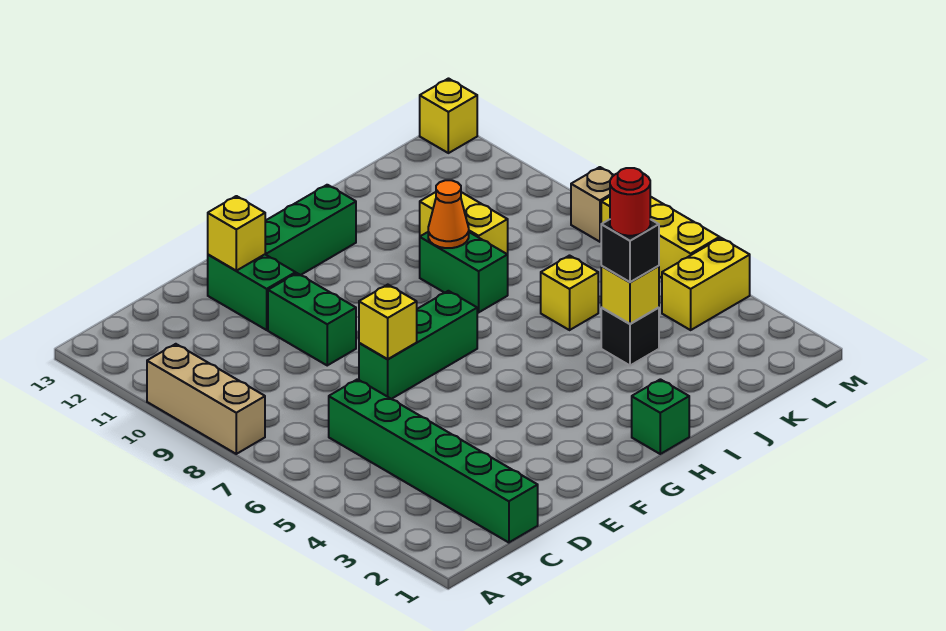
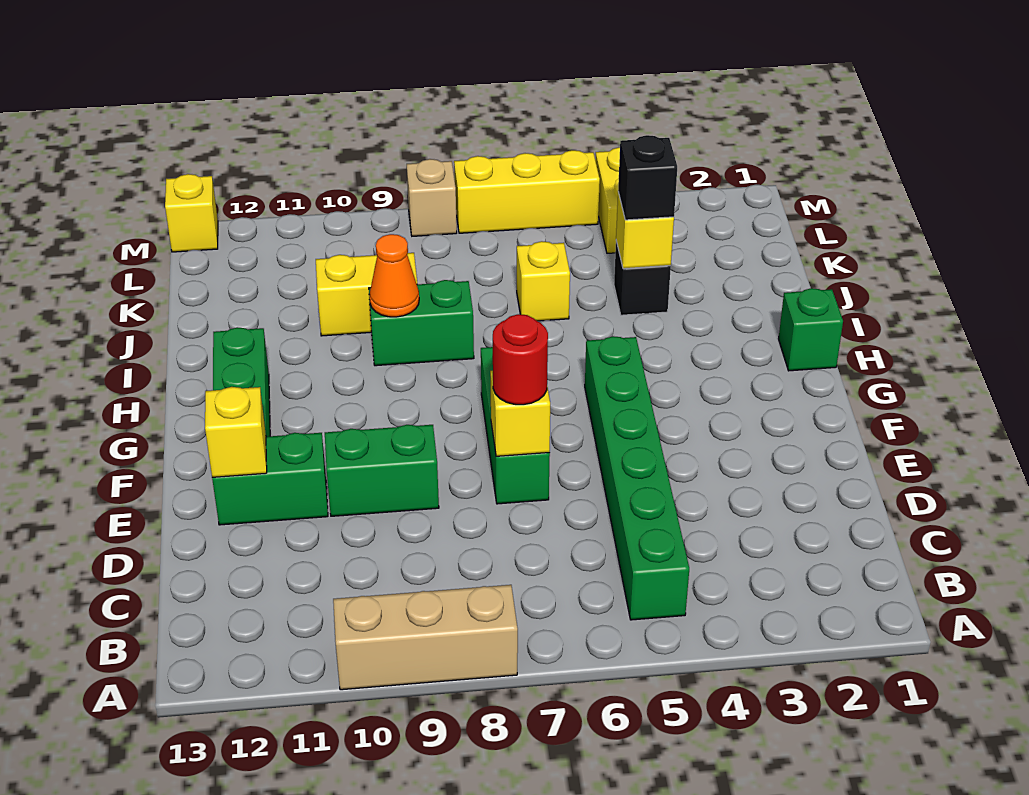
green 1x6 brick [329,379,538,543] -> green 1x6 brick turned to [585,336,689,620]
red 1x1 round brick [610,168,650,236] -> red 1x1 round brick moved to [492,314,548,405]

